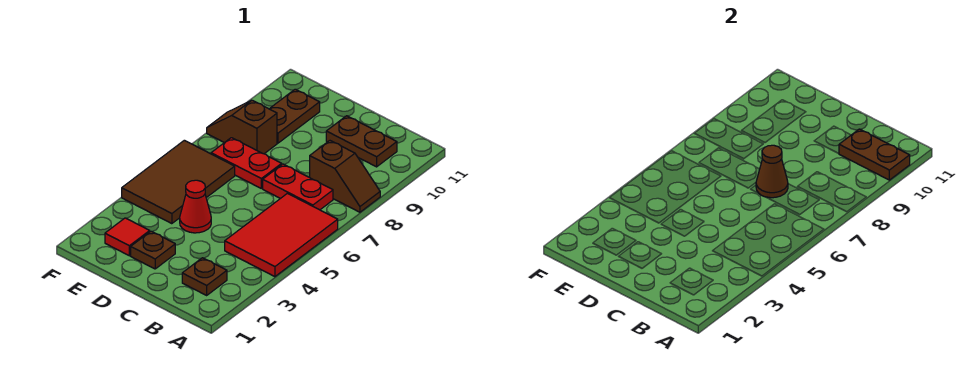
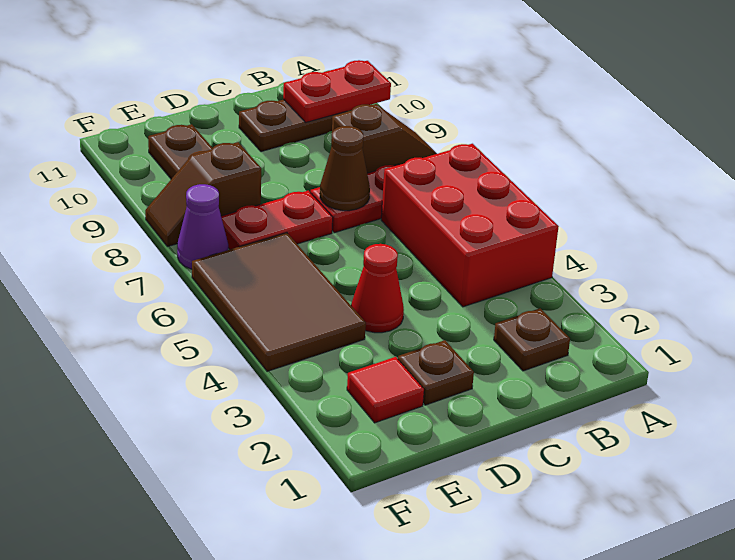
red 2x3 tile [225,193,338,277] -> red 2x3 brick [381,144,559,307]
brown 1x2 plate [839,129,910,180] -> red 1x2 plate [283,60,391,122]
none -> purple 1x1 cone [177,184,228,269]

